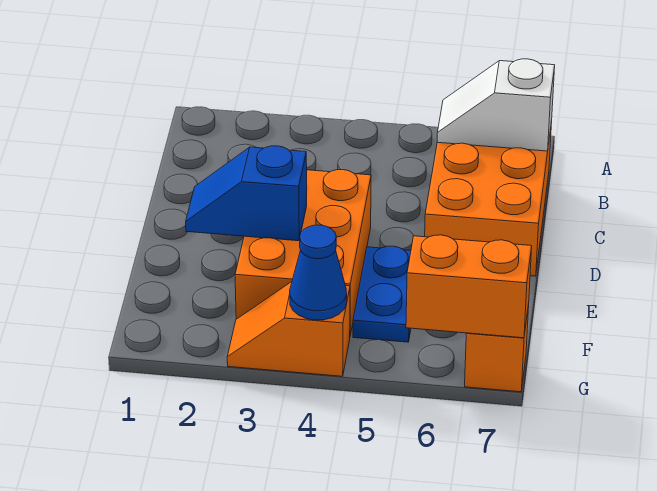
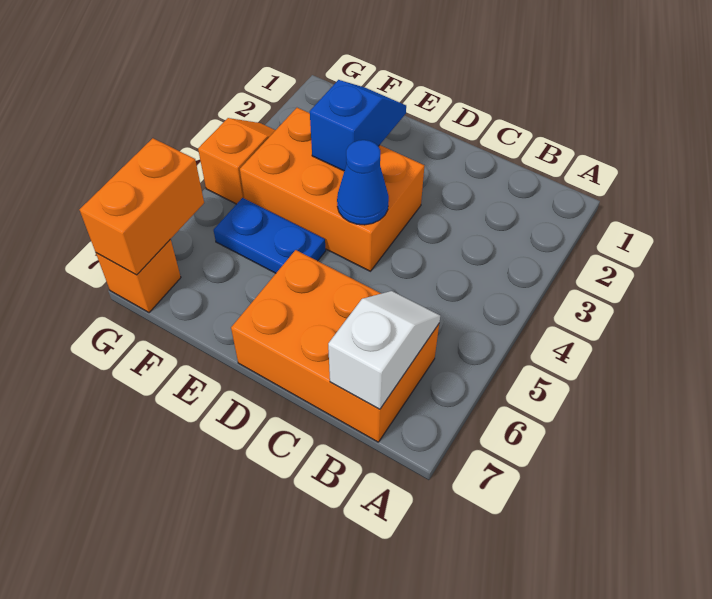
blue 1x1 cone [290,225,347,320] -> blue 1x1 cone moved to [337,140,389,225]

